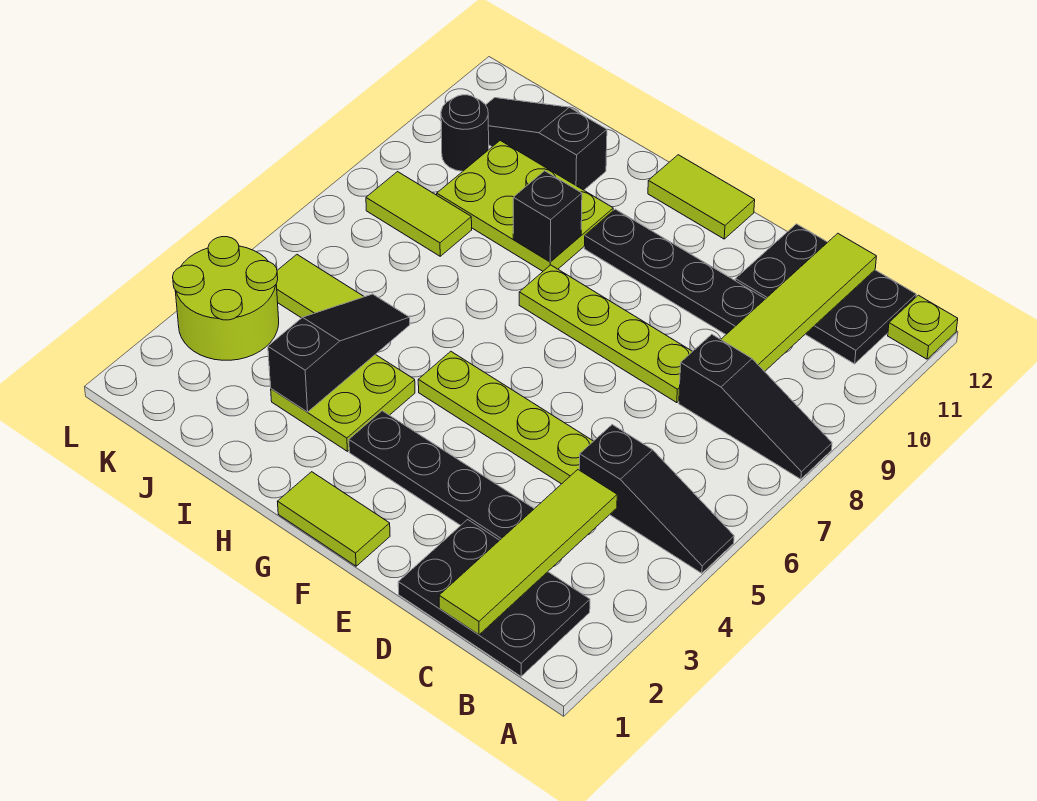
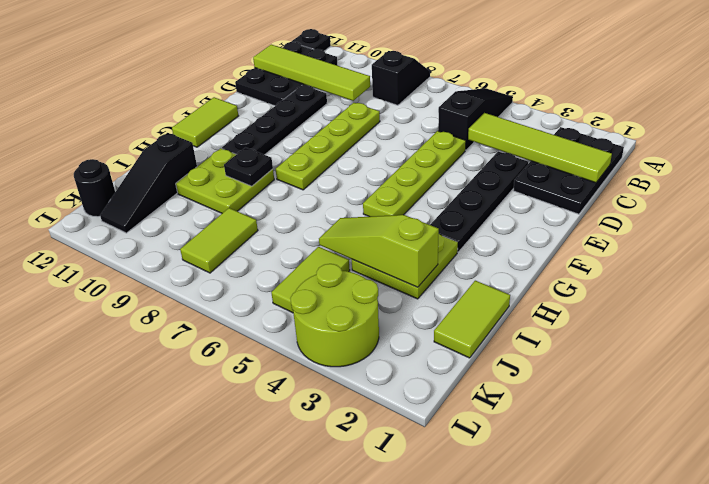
black 1x3 slope [679,334,832,479] -> black 1x2 slope [372,51,430,105]
lime 1x1 plate [888,295,958,359] -> black 1x1 plate [292,29,331,51]
lime 1x2 tile [277,472,390,566] -> lime 1x2 tile moved to [434,281,510,358]
lime 2x3 plate [437,141,613,271] -> lime 2x2 plate [176,148,274,213]
black 1x1 brick [513,171,582,262] -> black 1x1 plate [224,148,273,186]
black 1x3 slope [268,294,410,412] -> lime 1x3 slope [319,215,439,287]
black 1x1 round brick [441,95,489,171] -> black 1x1 round brick moved to [74,159,115,217]

